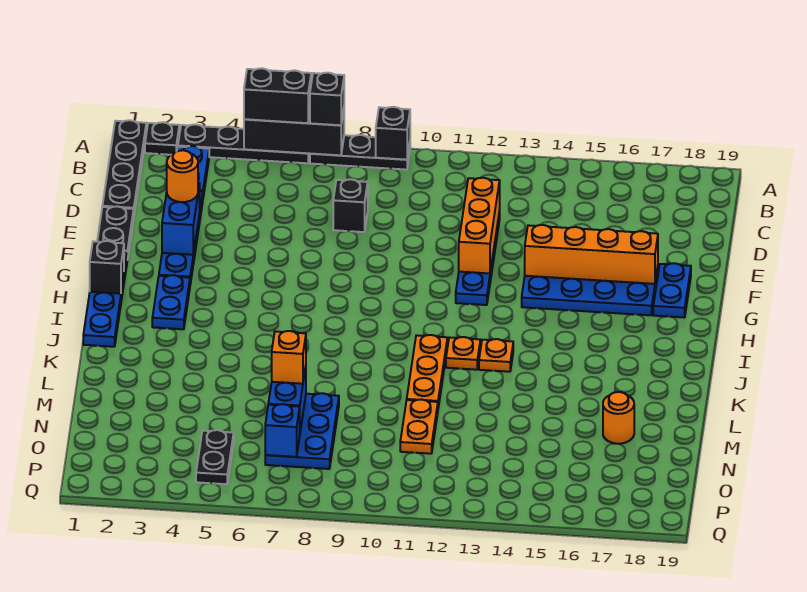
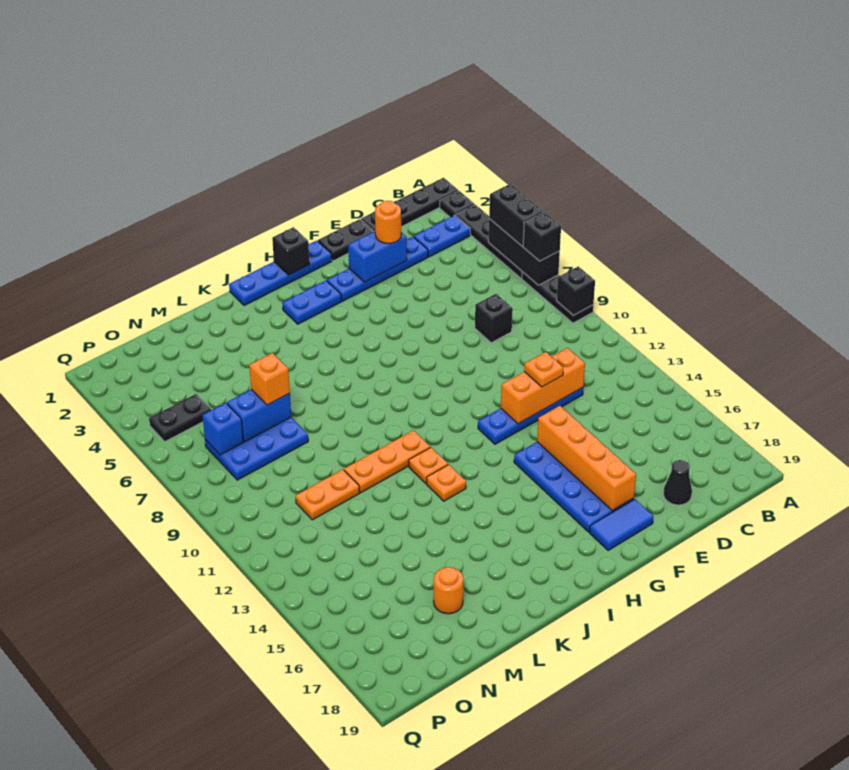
none -> black 1x1 cone [663,460,692,505]
none -> orange 1x1 plate [524,352,563,387]
blue 1x2 plate [653,263,691,318] -> blue 1x2 tile [590,499,654,550]

